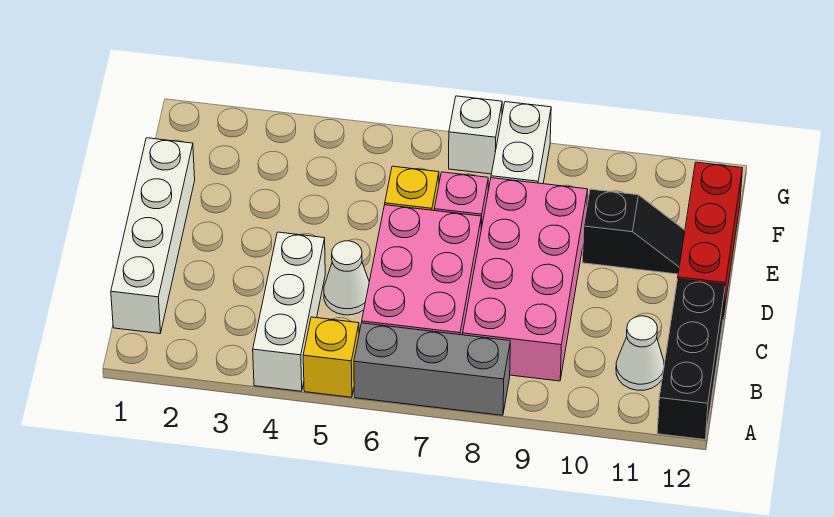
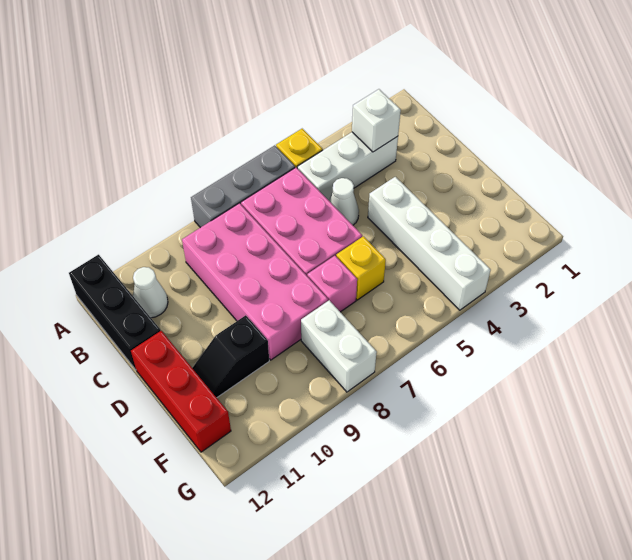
white 1x3 brick [253,232,325,391] -> white 1x3 brick turned to [297,132,398,200]
white 1x4 brick [111,138,195,334] -> white 1x4 brick moved to [368,177,491,310]
white 1x1 brick [449,96,502,174] -> white 1x1 brick moved to [352,89,401,152]

